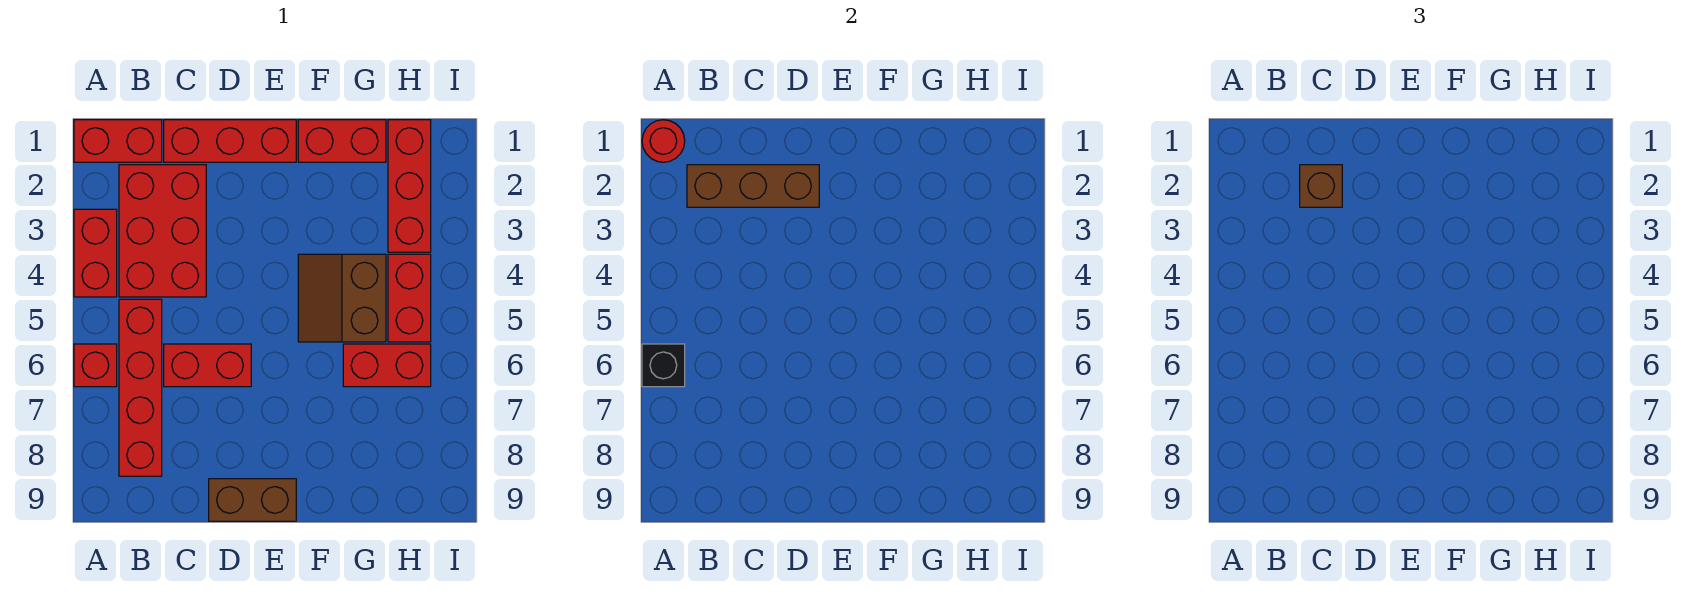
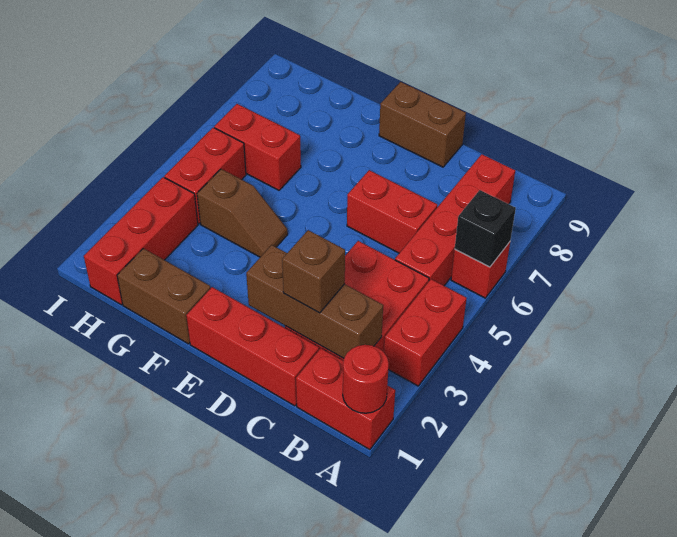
red 1x2 brick [298,120,386,162] -> brown 1x2 brick [117,248,210,344]
brown 2x2 slope [298,254,386,342] -> brown 1x2 slope [197,169,288,257]

